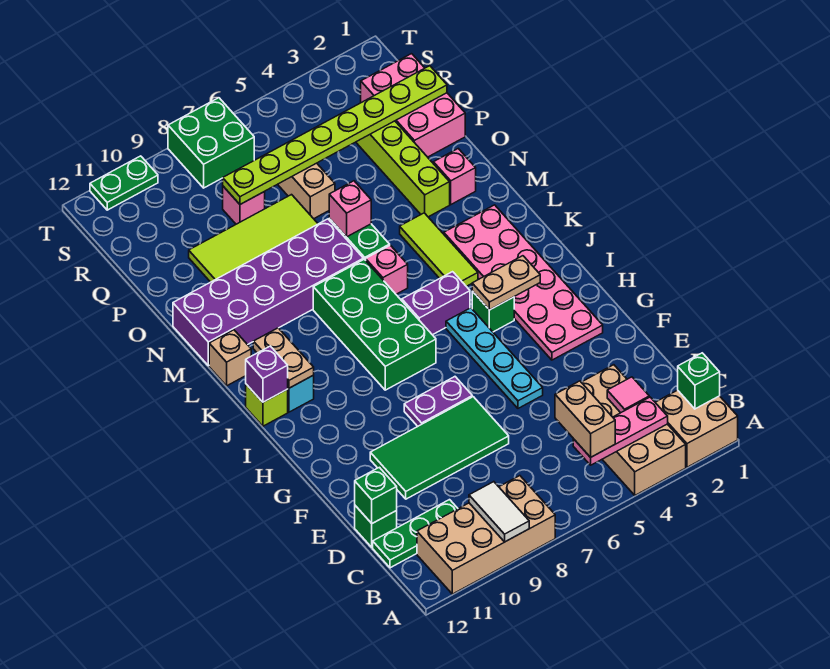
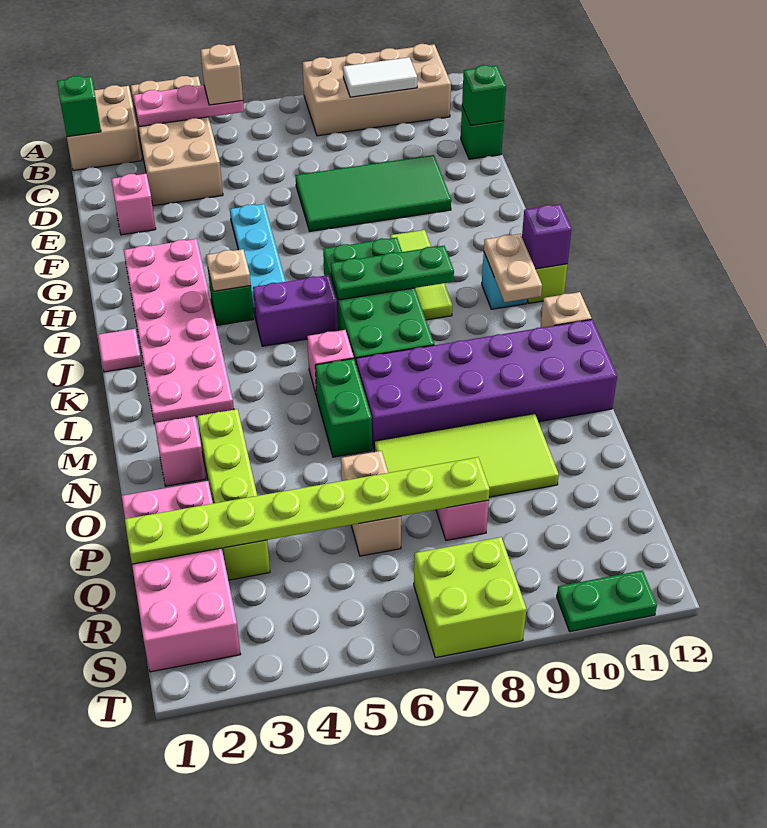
white 1x2 tile [469,482,529,542] -> white 1x2 tile turned to [343,57,417,97]
tan 1x2 brick [555,381,615,457] -> tan 1x1 brick [201,44,243,105]
pink 1x1 tile [607,377,649,413] -> pink 1x1 tile moved to [98,329,142,372]
green 1x3 plate [373,500,458,568] -> green 1x3 plate moved to [331,246,454,300]
purple 1x2 plate [404,377,472,426] -> none
tan 1x2 plate [472,256,540,310] -> tan 1x1 plate [206,249,251,291]
lime 1x3 tile [400,213,478,286] -> lime 1x3 tile moved to [390,230,452,320]
pink 1x1 brick [329,181,371,237] -> pink 1x1 brick moved to [111,174,156,235]
pink 2x3 brick [361,54,465,157] -> pink 2x4 brick [122,481,241,672]
green 2x2 brick [168,98,254,188] -> lime 2x2 brick [414,537,526,658]

